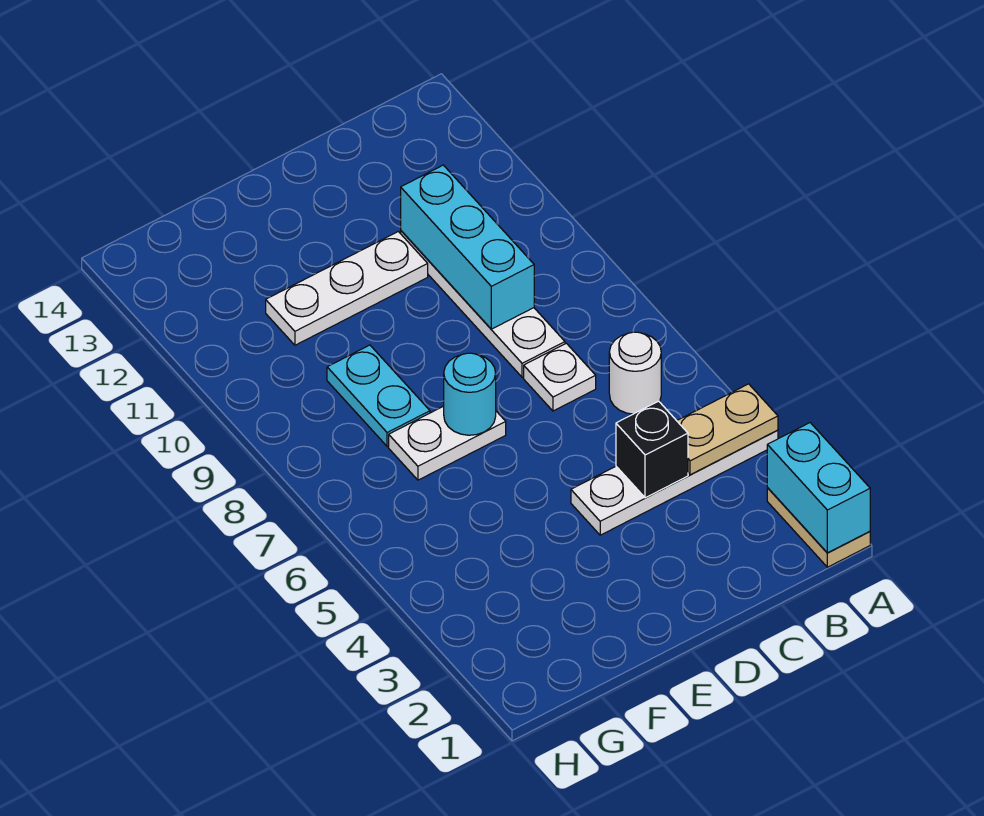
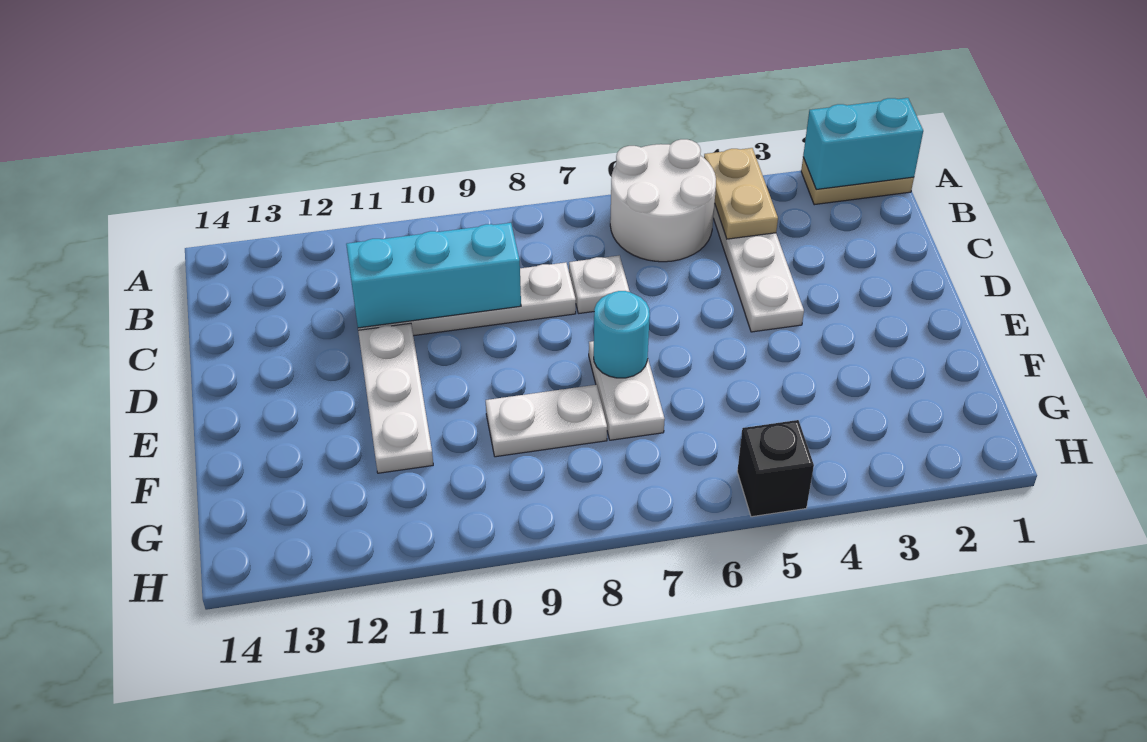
white 1x1 round brick [609,332,661,414] -> white 2x2 round brick [610,139,716,262]
black 1x1 brick [616,401,688,498] -> black 1x1 brick moved to [737,420,814,517]
cyan 1x2 plate [327,345,430,447] -> white 1x2 plate [486,385,607,457]

